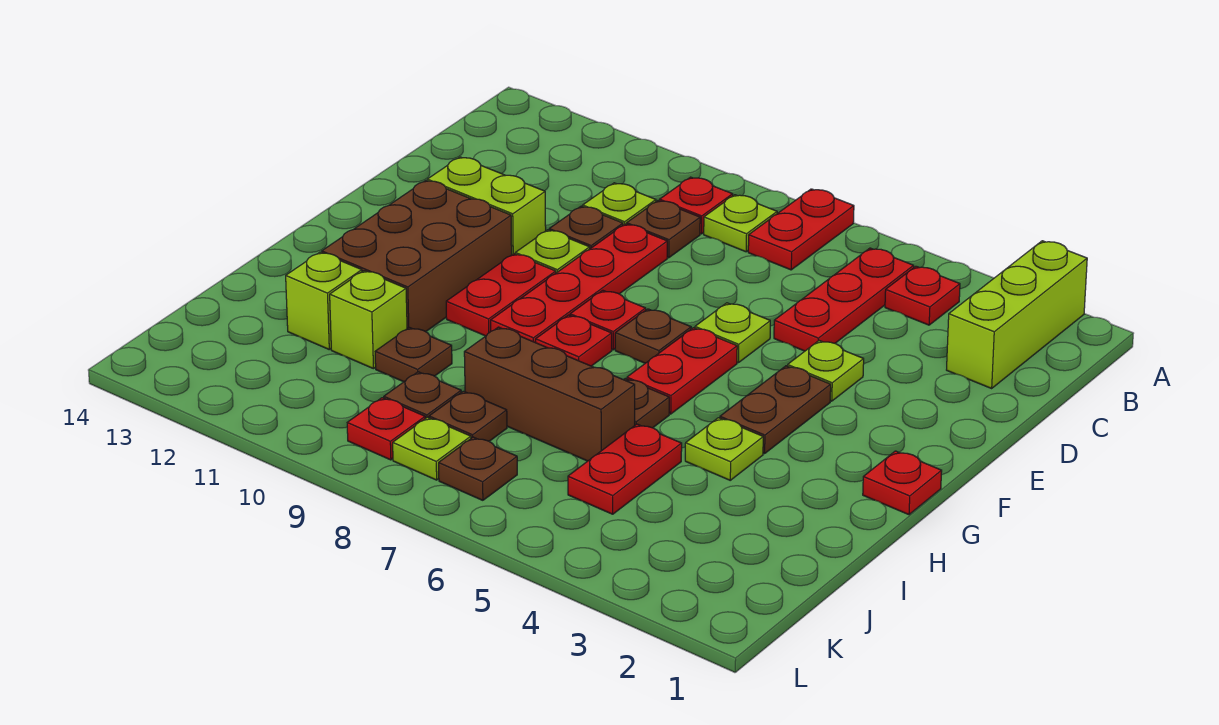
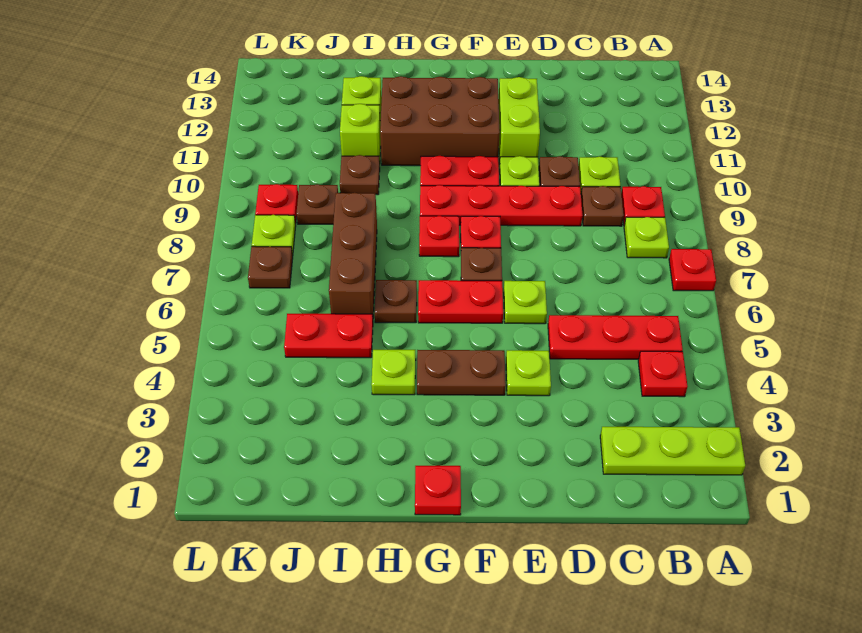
lime 1x3 brick [947,241,1087,388] -> lime 1x3 plate [600,427,745,475]
red 1x2 plate [748,189,854,270] -> red 1x1 plate [669,249,716,291]
brown 1x1 plate [429,391,507,441] -> none

